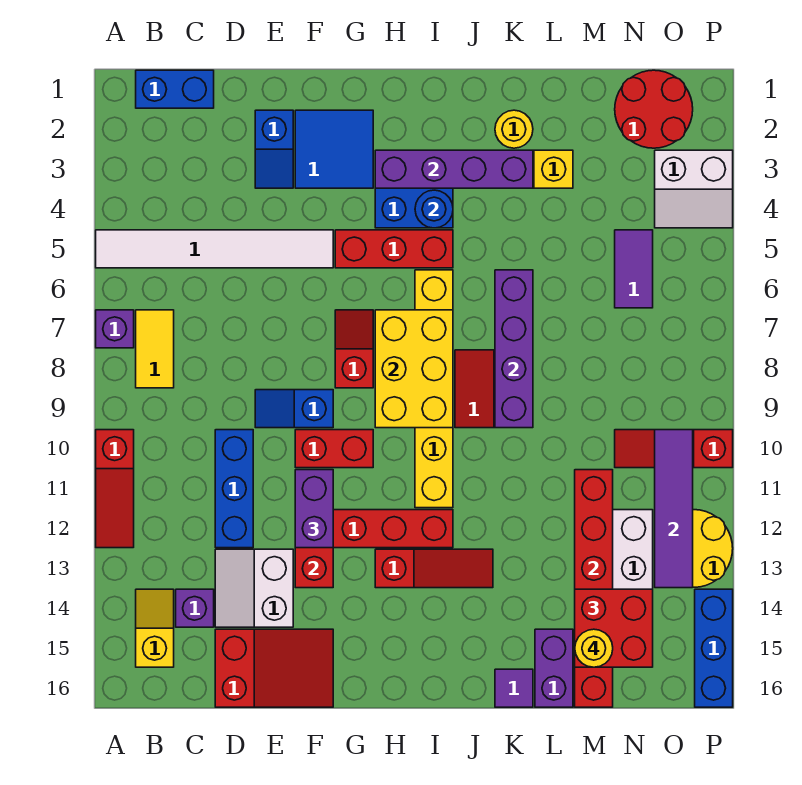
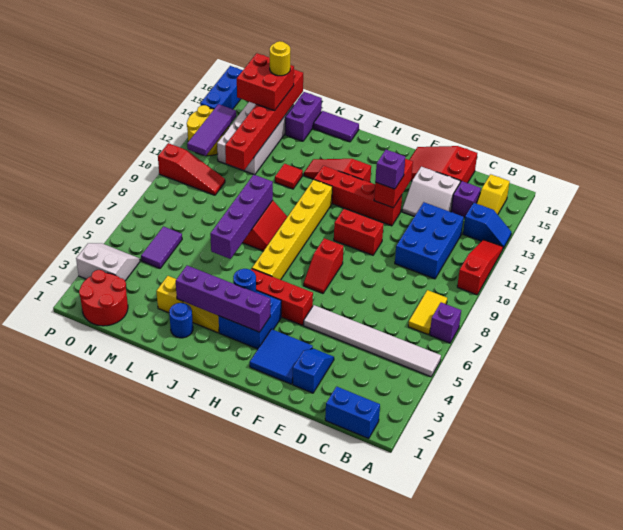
blue 1x3 brick [215,430,253,548] -> blue 2x3 brick [395,202,464,279]
white 2x2 slope [215,549,293,627] -> white 2x2 slope turned to [402,167,460,216]
blue 1x2 slope [255,390,333,428] -> blue 1x2 slope moved to [463,203,511,248]
purple 1x2 brick [295,470,333,548] -> purple 1x1 brick [375,150,405,189]
yellow 2x3 brick [375,310,453,428] -> none
yellow 1x1 round brick [495,110,533,148] -> blue 1x1 round brick [169,303,193,338]
none -> red 1x1 tile [275,164,303,189]
purple 1x1 tile [495,669,533,707] -> purple 1x2 tile [313,111,359,142]
purple 1x4 tile [655,430,693,588] -> purple 1x3 tile [187,104,236,156]

